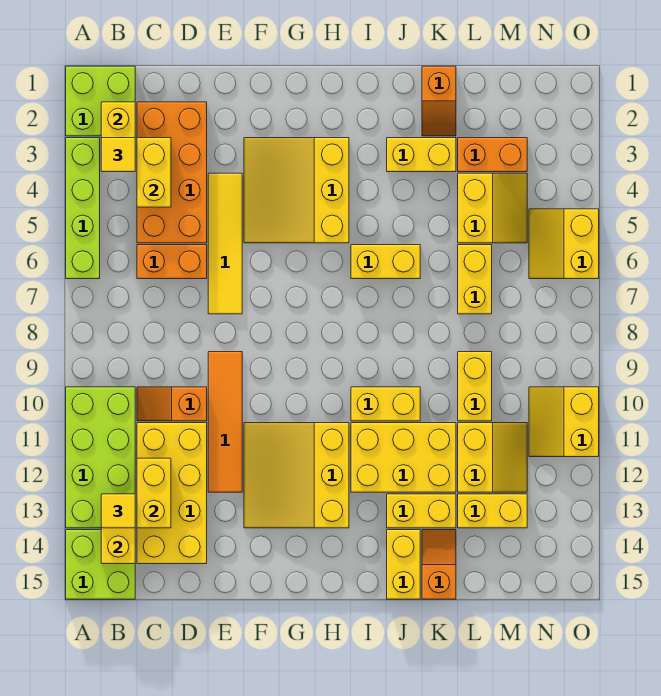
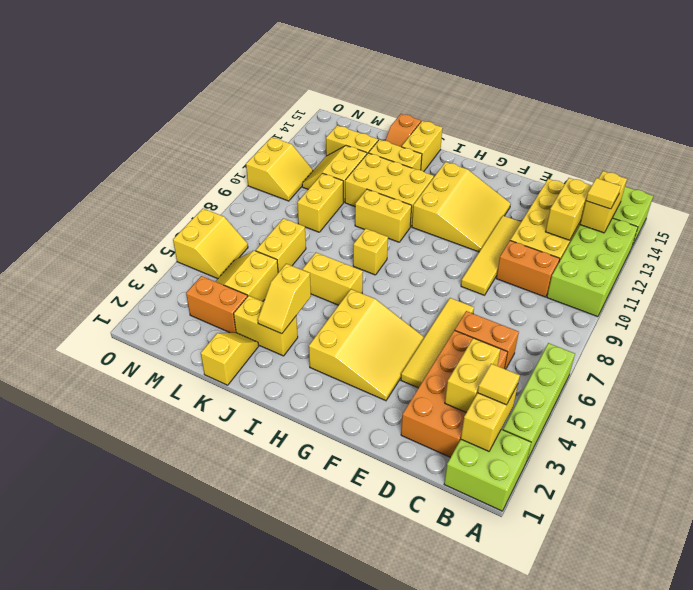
orange 1x2 slope [137,387,207,421] -> orange 1x2 brick [496,241,560,297]
orange 1x4 tile [208,352,242,492] -> yellow 1x4 tile [461,216,521,295]
none -> yellow 1x1 brick [353,229,388,275]
none -> yellow 1x2 slope [258,264,311,334]
orange 1x2 slope [422,66,456,136] -> yellow 1x2 slope [201,332,259,385]

